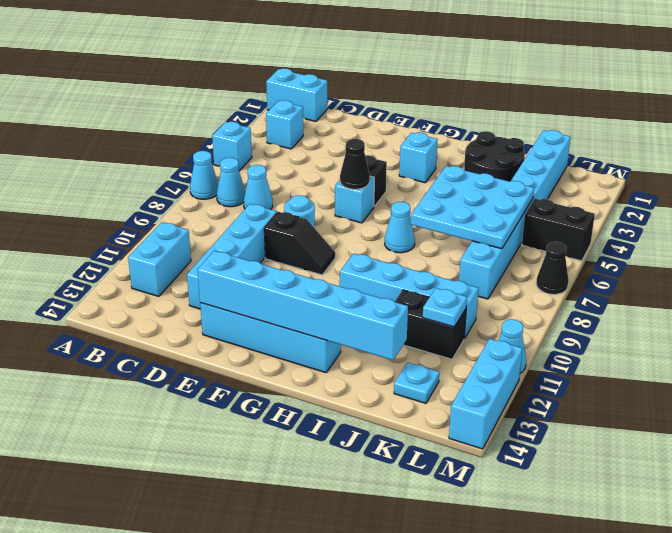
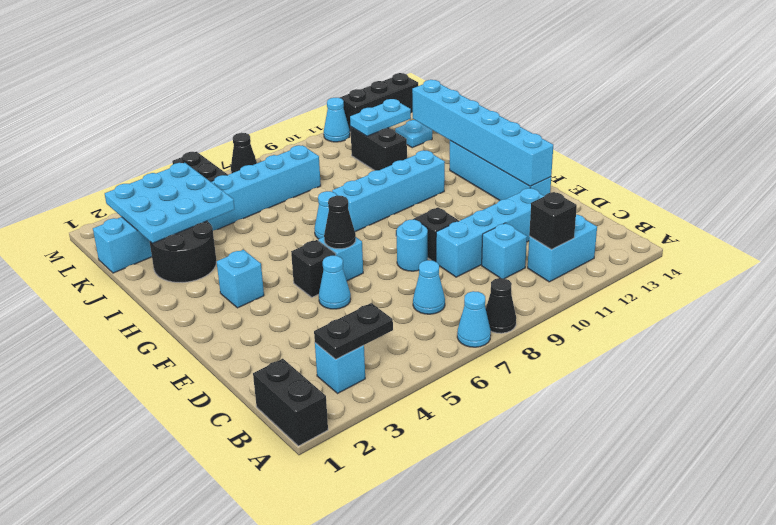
cyan 1x2 brick [266,68,327,121] -> black 1x2 brick [253,359,328,446]
cyan 1x1 brick [212,122,252,171] -> cyan 1x1 brick moved to [482,223,527,278]
none -> black 1x1 cone [486,278,516,333]
none -> black 1x2 plate [314,303,393,359]
cyan 1x1 cone [217,158,245,207] -> cyan 1x1 cone moved to [319,256,351,309]
none -> black 1x1 brick [529,192,577,250]
cyan 1x4 brick [340,254,478,339] -> cyan 1x4 brick turned to [332,150,445,232]
cyan 3x3 plate [411,166,534,249] -> cyan 3x3 plate moved to [105,163,235,243]
cyan 1x1 plate [423,288,467,327] -> cyan 1x2 plate [350,99,411,136]
cyan 1x3 brick [449,339,522,449] -> black 1x3 brick [340,73,418,132]

